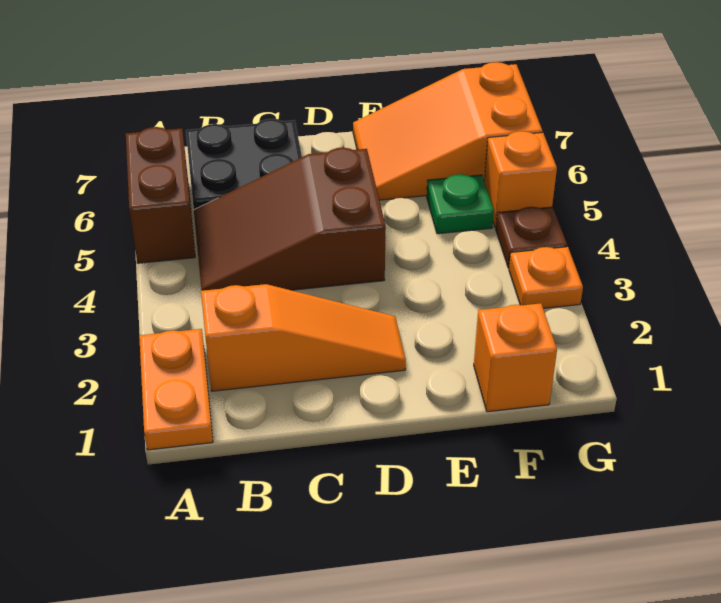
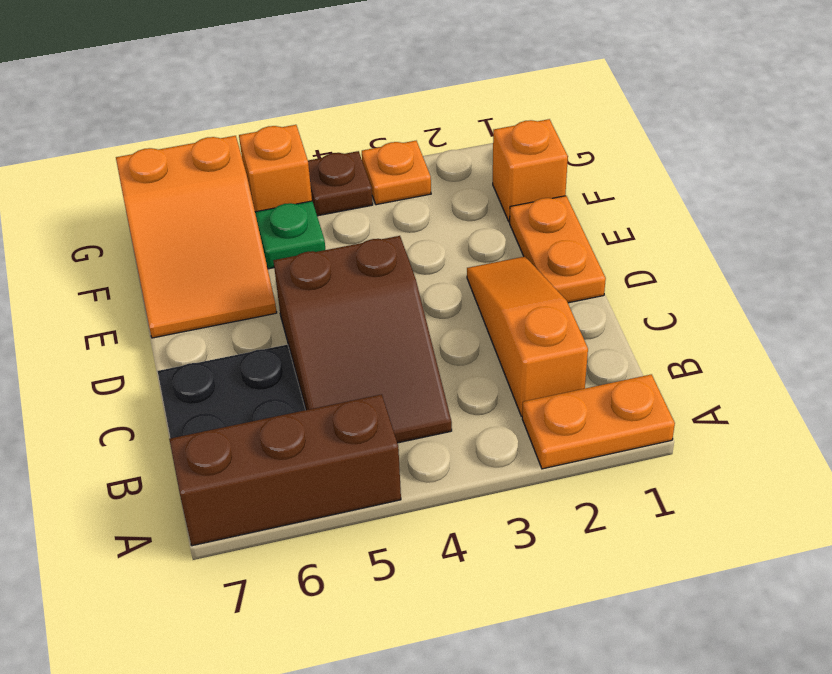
brown 1x2 brick [126,127,195,263] -> brown 1x3 brick [169,394,401,546]
none -> orange 1x2 plate [510,196,606,303]

